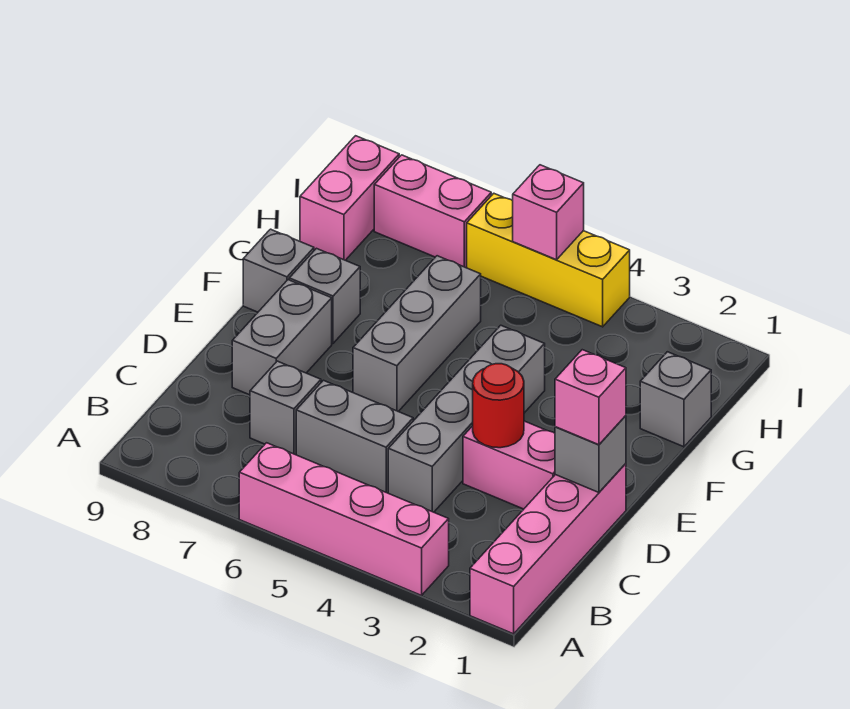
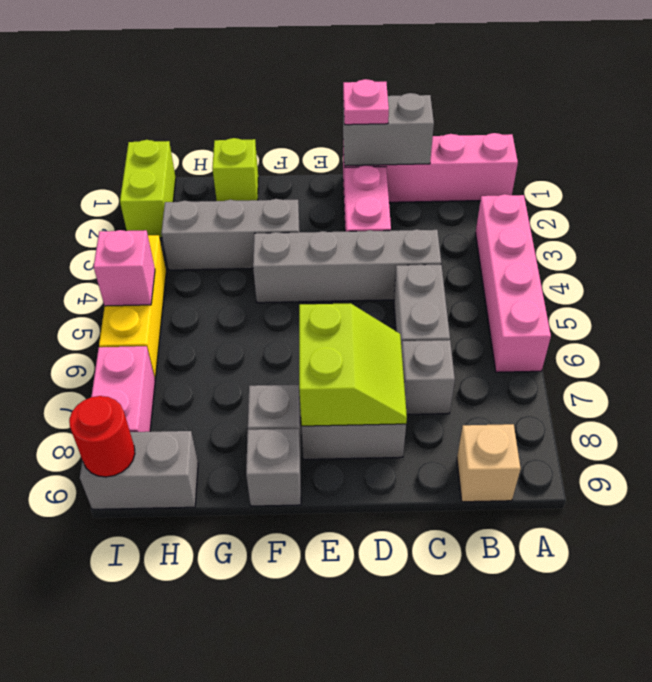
none -> tan 1x1 brick [457,424,521,502]
grey 1x1 brick [555,416,626,492] -> grey 1x2 brick [343,93,434,166]
pink 1x1 brick [555,350,626,445] -> pink 1x1 plate [343,79,389,125]
red 1x1 round brick [473,364,524,448] -> red 1x1 round brick moved to [69,396,135,477]
none -> lime 2x2 slope [299,303,407,426]
grey 1x3 brick [353,256,481,412] -> grey 1x3 brick moved to [161,199,300,270]
grey 1x1 brick [640,352,711,447] -> lime 1x1 brick [212,138,258,201]
pink 1x2 brick [300,136,399,260] -> grey 1x2 brick [80,431,198,509]
none -> lime 1x2 brick [120,140,176,238]

